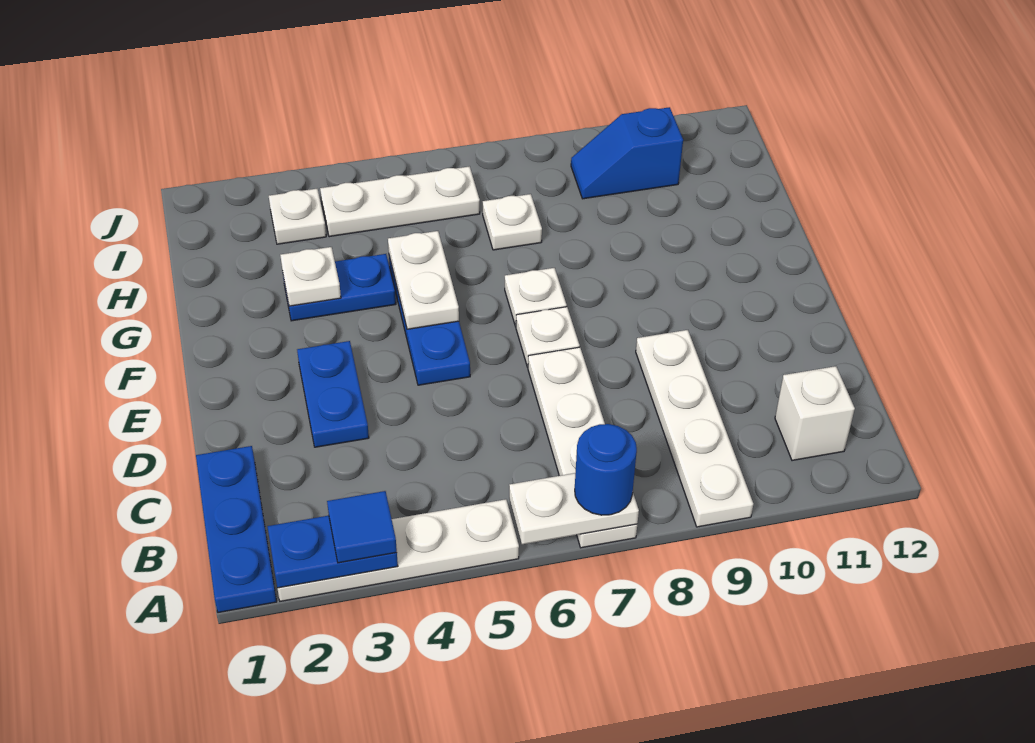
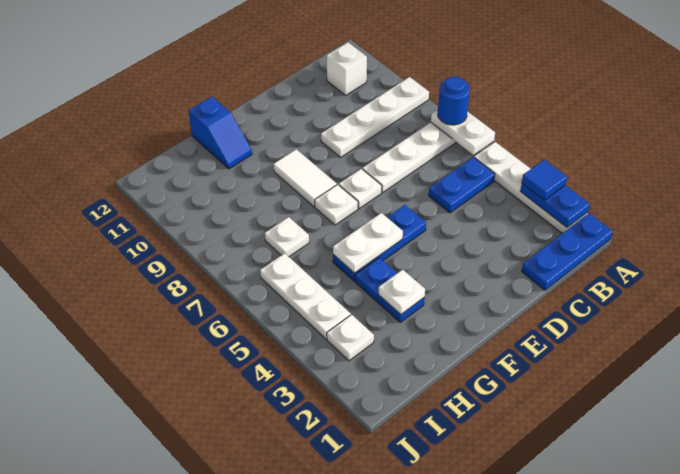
blue 1x2 plate [297,341,369,447] -> blue 1x2 plate moved to [429,157,495,213]
none -> white 1x2 tile [273,149,337,207]
blue 1x2 slope [571,107,683,199] -> blue 1x2 slope moved to [189,97,252,169]

